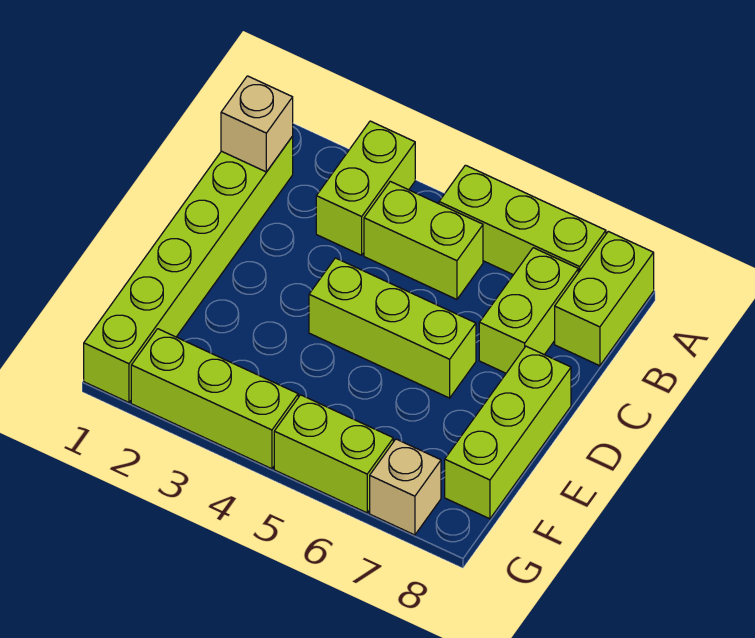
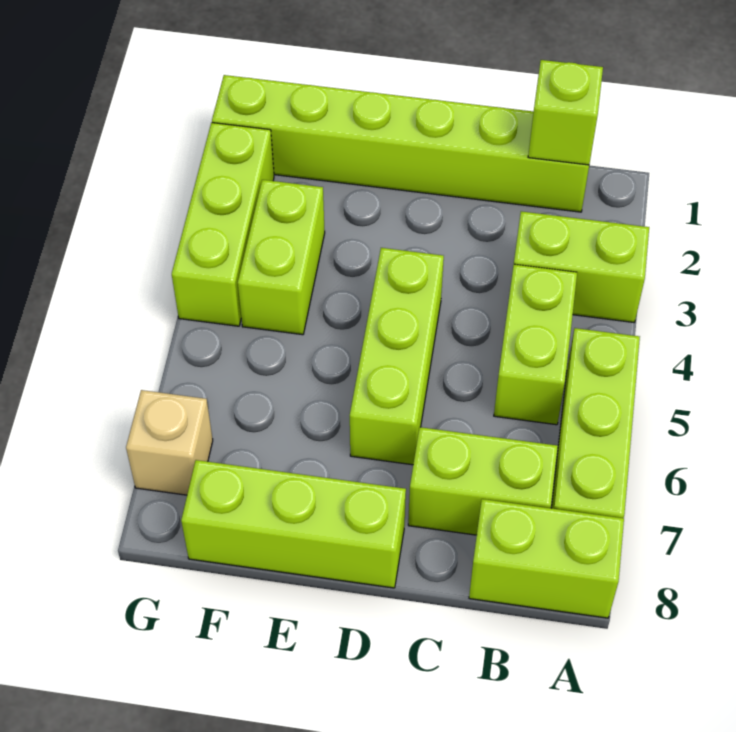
tan 1x1 brick [221,76,293,172] -> lime 1x1 brick [528,60,603,165]
lime 1x2 brick [274,395,393,513] -> lime 1x2 brick moved to [238,180,325,335]

